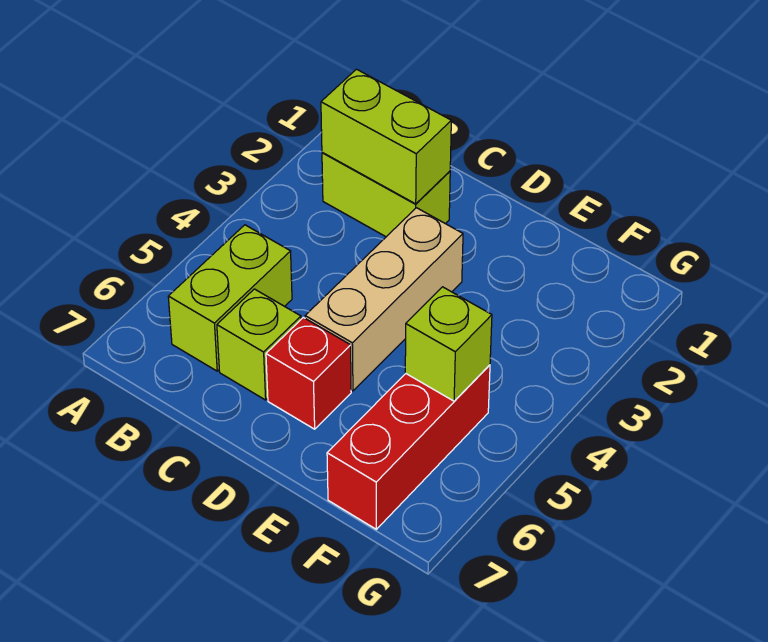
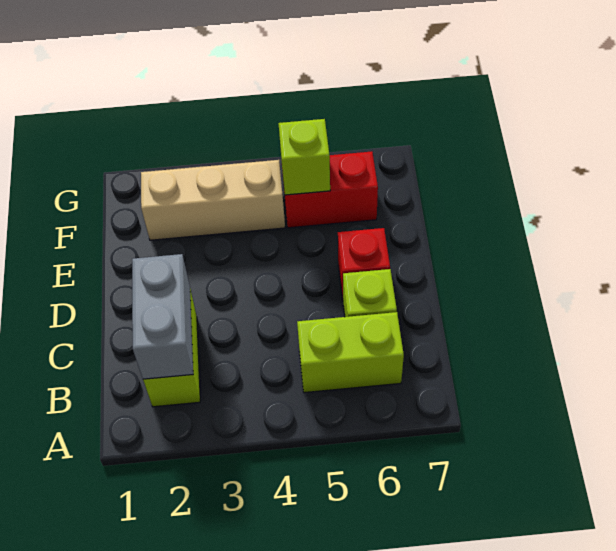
lime 1x2 brick [321,69,451,204] -> grey 1x2 brick [132,254,193,379]
tan 1x3 brick [305,208,463,391] -> tan 1x3 brick moved to [141,160,285,240]
red 1x3 brick [327,365,490,529] -> red 1x2 brick [282,151,378,228]

